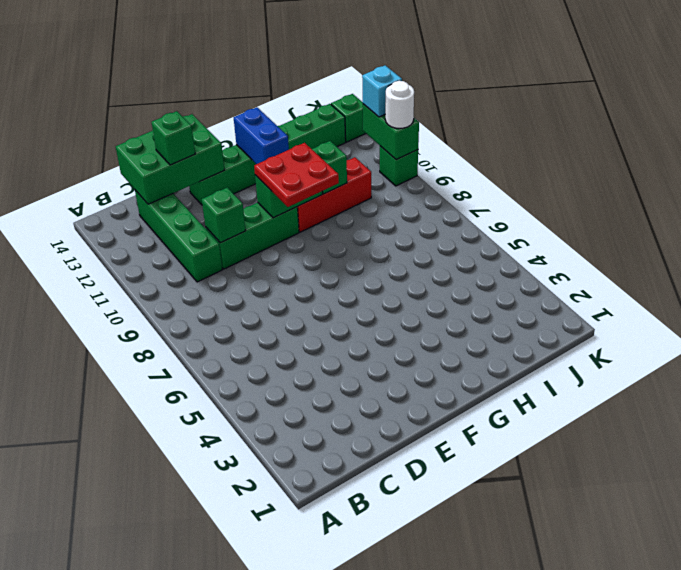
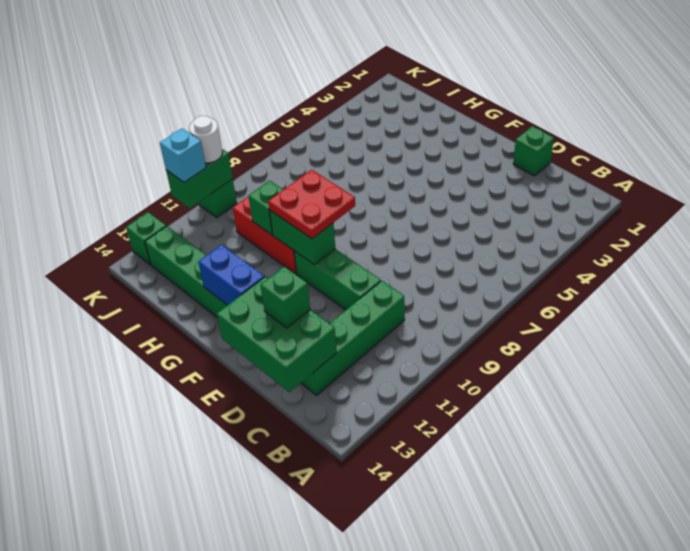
green 1x1 brick [202,188,246,243] -> green 1x1 brick moved to [513,126,554,176]
blue 1x2 brick [234,107,289,164] -> blue 1x2 brick turned to [198,245,264,305]

